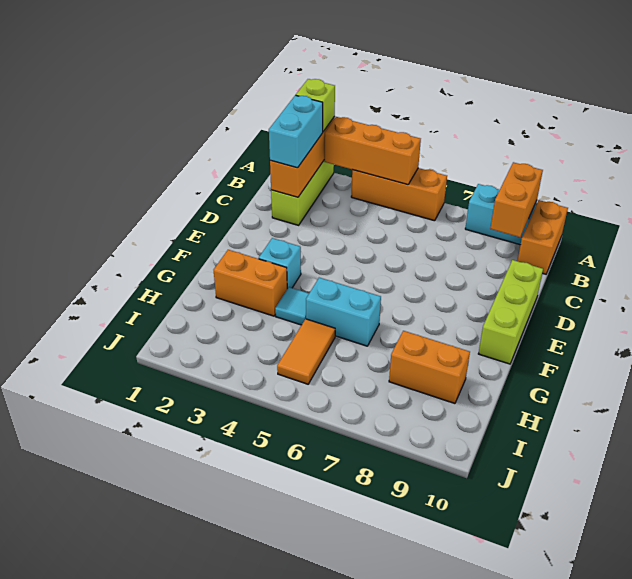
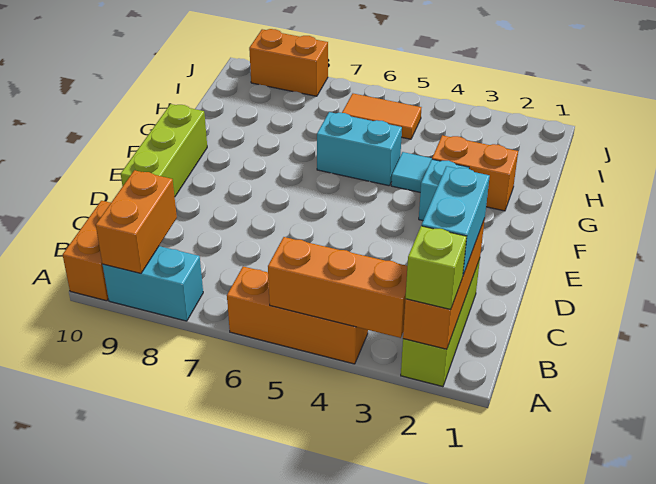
orange 1x2 tile [277,319,335,384] -> orange 1x2 tile turned to [342,94,421,139]
orange 1x2 brick [389,331,470,403] -> orange 1x2 brick moved to [249,29,328,96]

